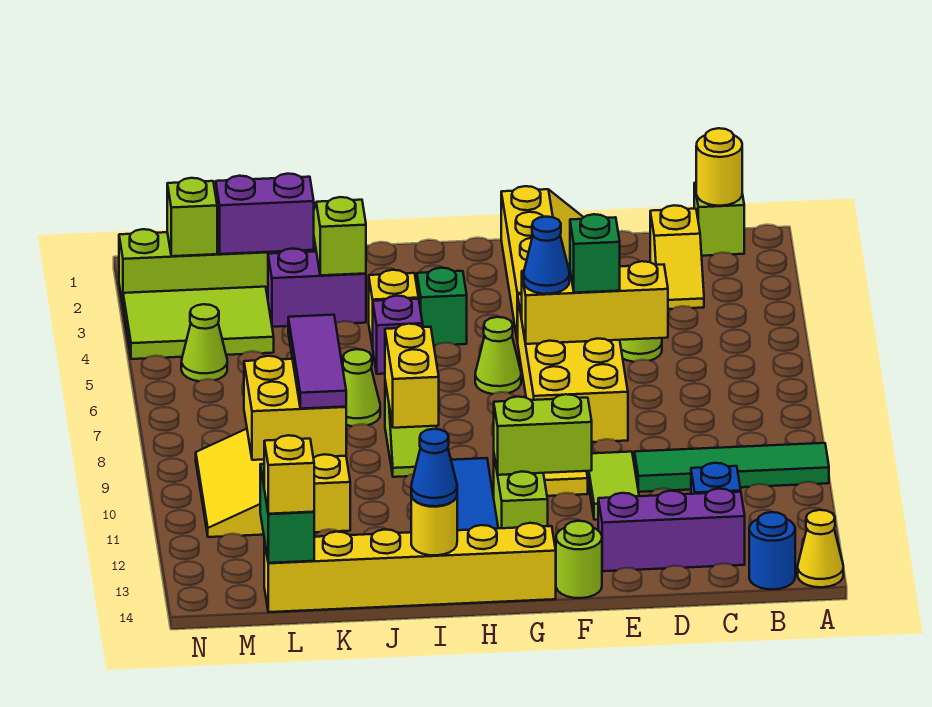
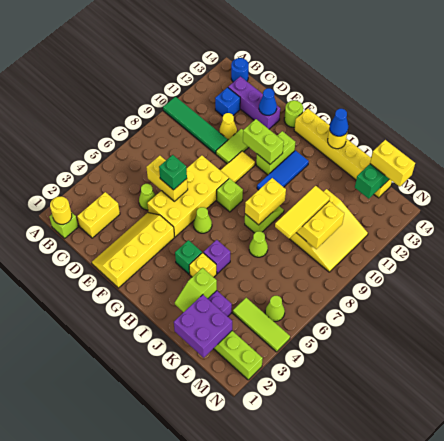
yellow 1x1 cone [798,510,843,587] -> yellow 1x1 cone moved to [219,113,237,139]
yellow 1x2 slope [650,205,704,309] -> yellow 1x2 brick [77,192,120,238]
yellow 1x3 brick [522,261,668,344] -> yellow 1x2 brick [146,155,188,201]
blue 1x1 cone [524,217,570,294] -> blue 1x1 cone moved to [259,88,277,115]
purple 1x2 brick [216,174,314,254] -> purple 2x2 brick [174,295,232,358]
purple 1x3 tile [288,315,346,409] -> yellow 1x3 tile [275,186,330,239]
lime 2x3 tile [123,287,274,359] -> lime 1x3 tile [233,298,290,352]
yellow 1x1 brick [264,435,314,514] -> yellow 1x2 brick [370,140,415,187]
lime 1x1 brick [167,178,217,256] -> lime 1x1 brick moved to [217,178,243,212]

